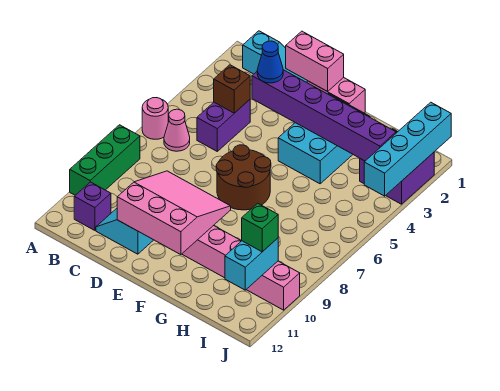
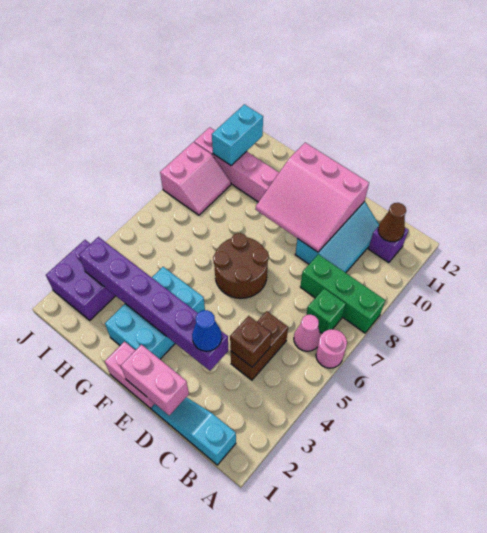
green 1x3 brick [70,125,140,195] -> green 1x3 brick turned to [300,254,385,333]
none -> brown 1x1 cone [378,203,406,242]
purple 1x2 brick [197,100,250,151] -> brown 1x2 brick [231,311,288,380]
none -> pink 2x2 slope [160,142,231,215]
green 1x1 brick [242,203,278,252] -> green 1x1 brick moved to [306,289,346,333]
cyan 1x4 brick [364,102,451,196] -> none

